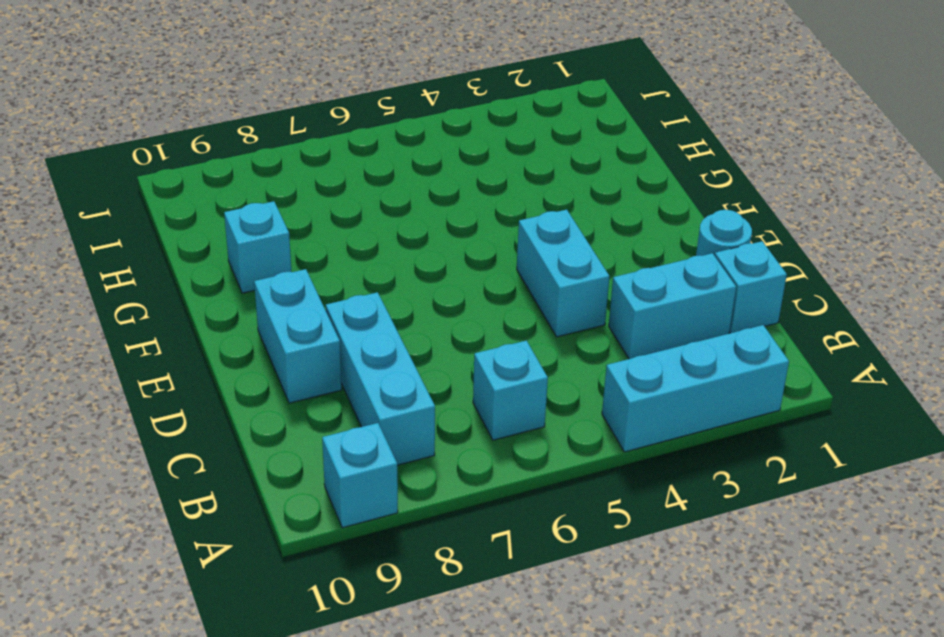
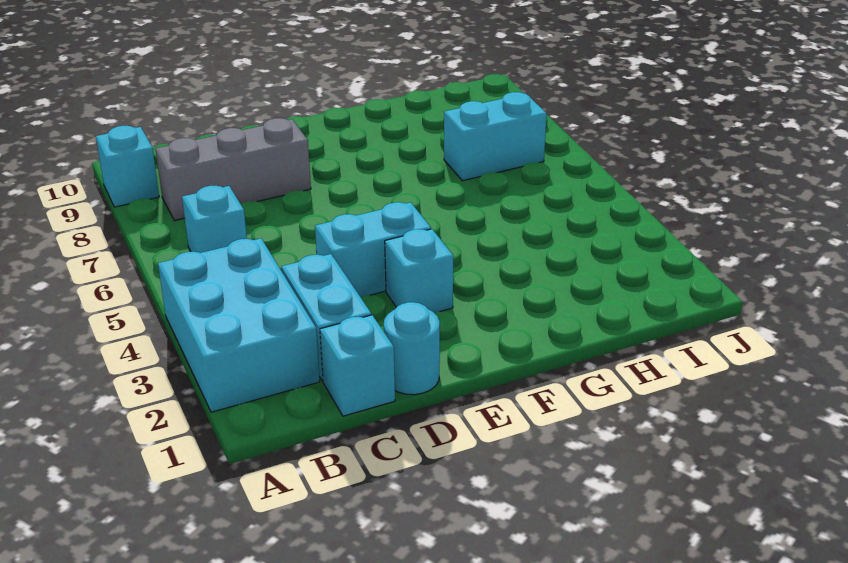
cyan 1x3 brick [602,325,789,452] -> cyan 2x3 brick [158,238,320,412]
cyan 1x3 brick [326,292,435,465] -> grey 1x3 brick [156,118,311,221]
cyan 1x2 brick [254,269,342,403] -> cyan 1x2 brick moved to [444,92,547,181]
cyan 1x1 brick [224,201,291,293] -> cyan 1x1 brick moved to [385,229,453,313]

